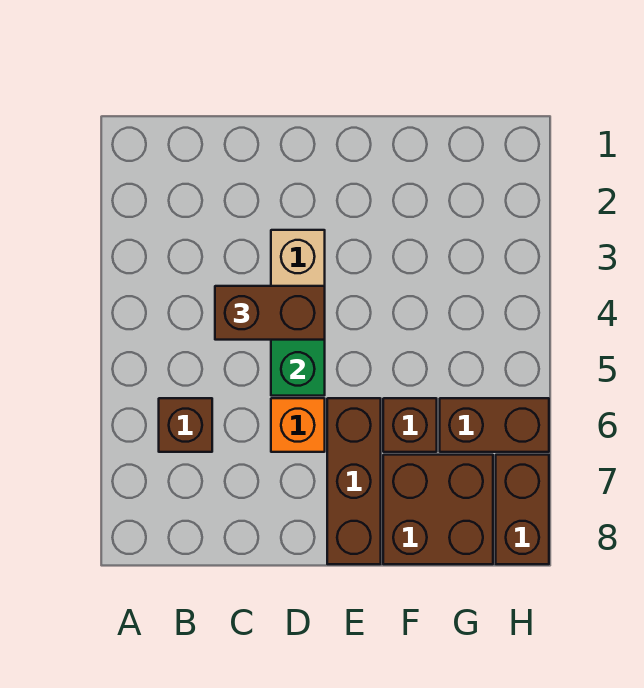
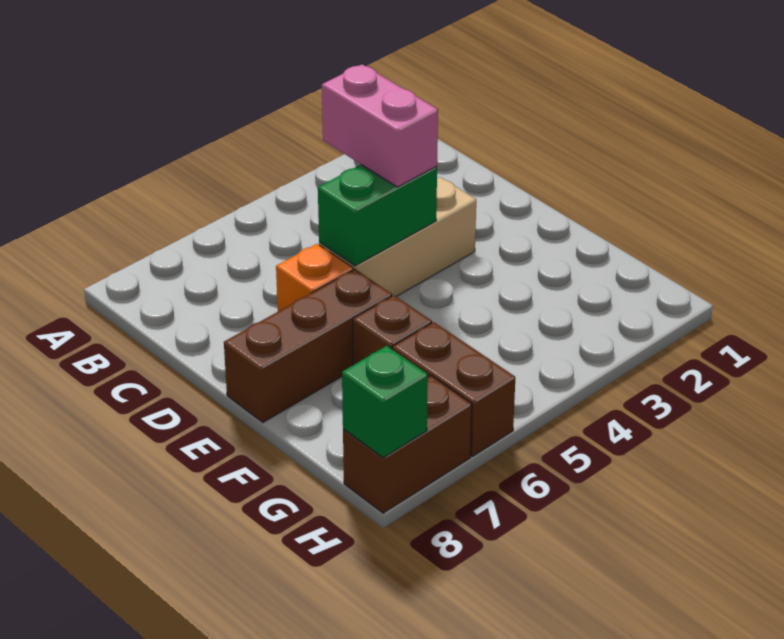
brown 1x1 brick [159,398,212,452] -> none
brown 1x2 brick [215,286,325,340] -> pink 1x2 brick [322,65,438,187]
brown 2x2 brick [383,455,493,564] -> none
none -> green 1x1 brick [342,346,428,458]

